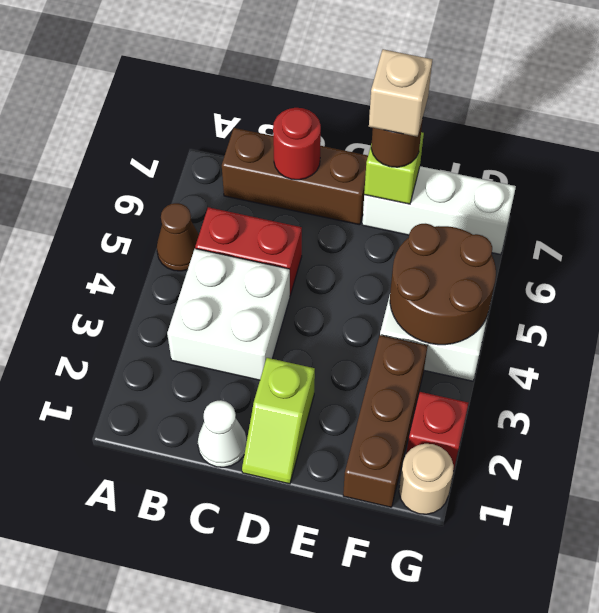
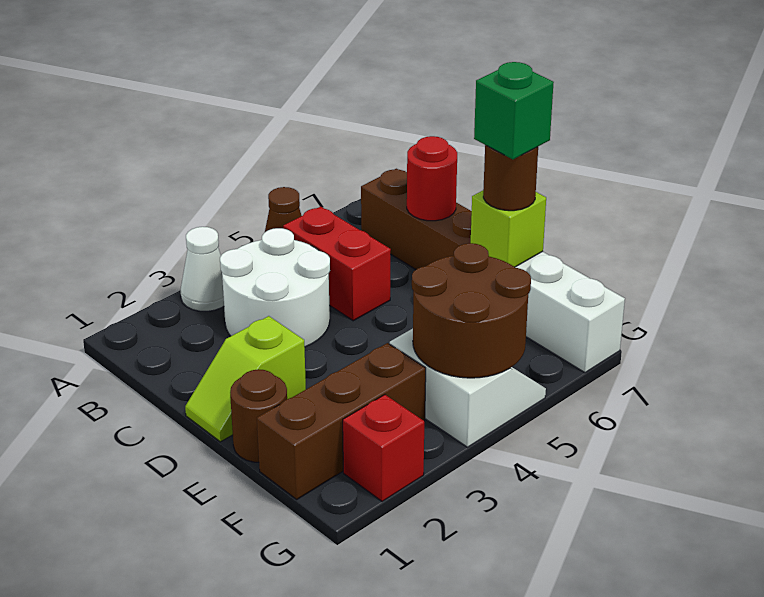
white 2x2 brick [167,249,290,380] -> white 2x2 round brick [220,228,330,347]
white 1x1 cone [198,400,247,467] -> white 1x1 cone moved to [181,227,224,311]
none -> brown 1x1 round brick [230,369,287,462]
tan 1x1 brick [369,49,433,137] -> green 1x1 brick [474,62,554,160]
tan 1x1 round brick [399,444,454,514] -> none

